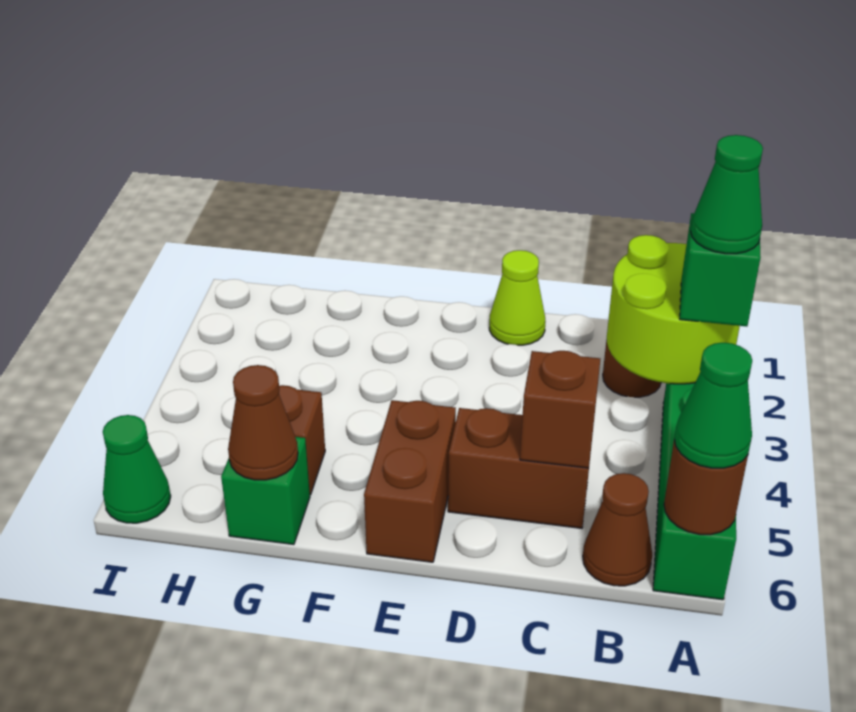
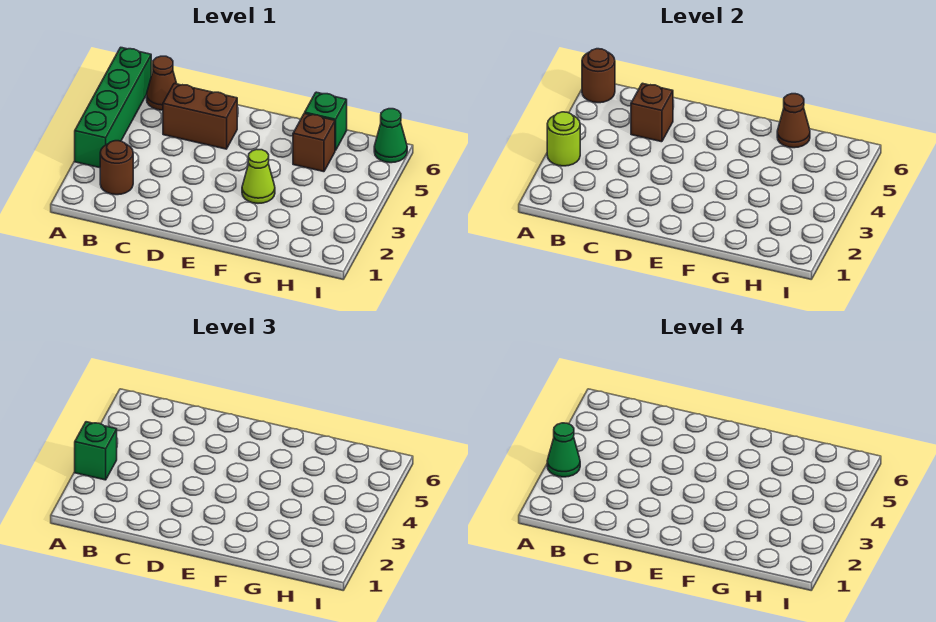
lime 2x2 round brick [607,235,740,384] -> lime 1x1 round brick [547,112,580,166]
green 1x1 cone [674,343,752,468] -> none
lime 1x1 cone [489,250,546,345] -> lime 1x1 cone moved to [242,150,275,203]
brown 1x2 brick [364,400,456,562] -> none

